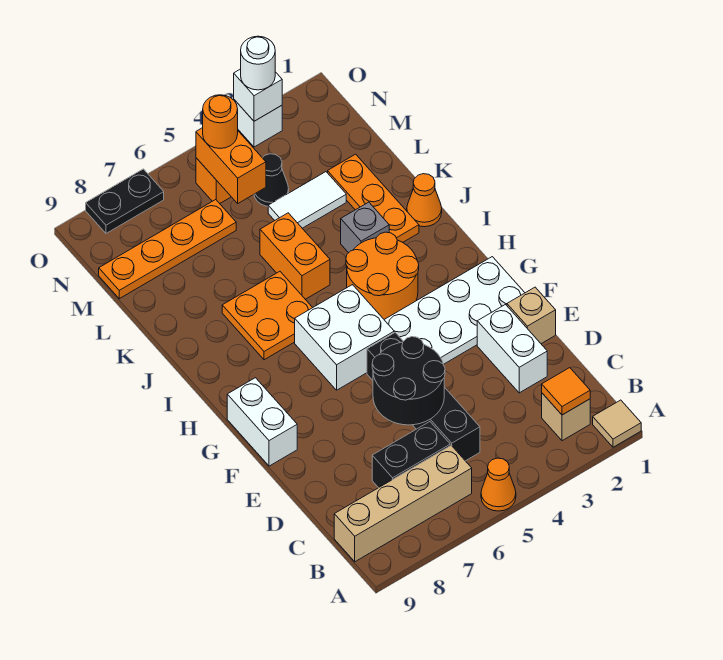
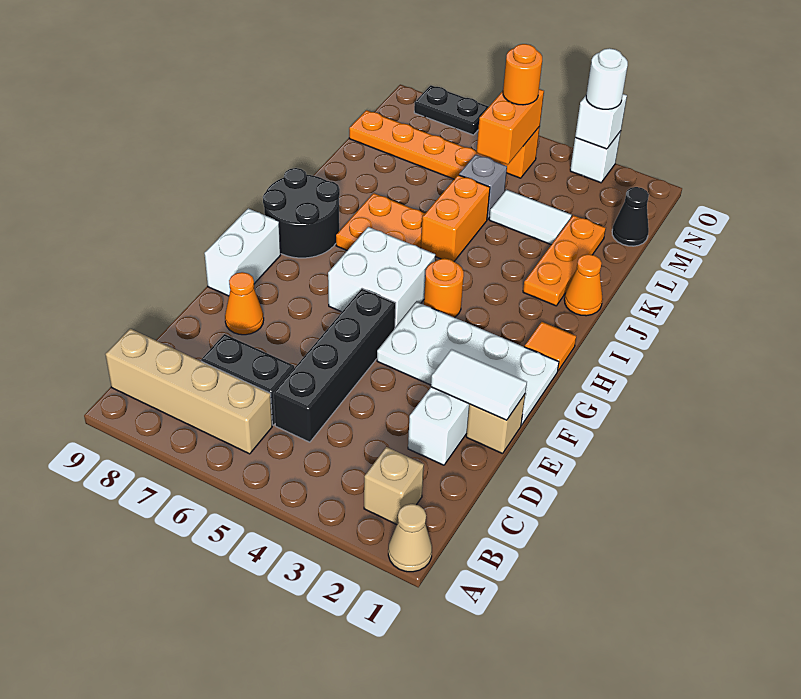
tan 1x1 tile [593,400,641,447] -> tan 1x1 cone [388,504,432,572]
orange 1x1 cone [481,458,516,511] -> orange 1x1 cone moved to [225,272,264,335]
orange 1x1 tile [542,368,590,415] -> orange 1x1 tile moved to [525,322,576,371]
black 2x2 round brick [372,337,445,425] -> black 2x2 round brick moved to [263,168,340,258]
none -> white 1x2 tile [431,349,527,420]
orange 2x2 round brick [346,232,419,319] -> orange 1x1 round brick [424,258,464,317]
grey 1x1 brick [341,202,389,253] -> grey 1x1 brick moved to [459,154,507,220]
black 1x1 cone [254,154,289,206] -> black 1x1 cone moved to [612,187,649,246]

